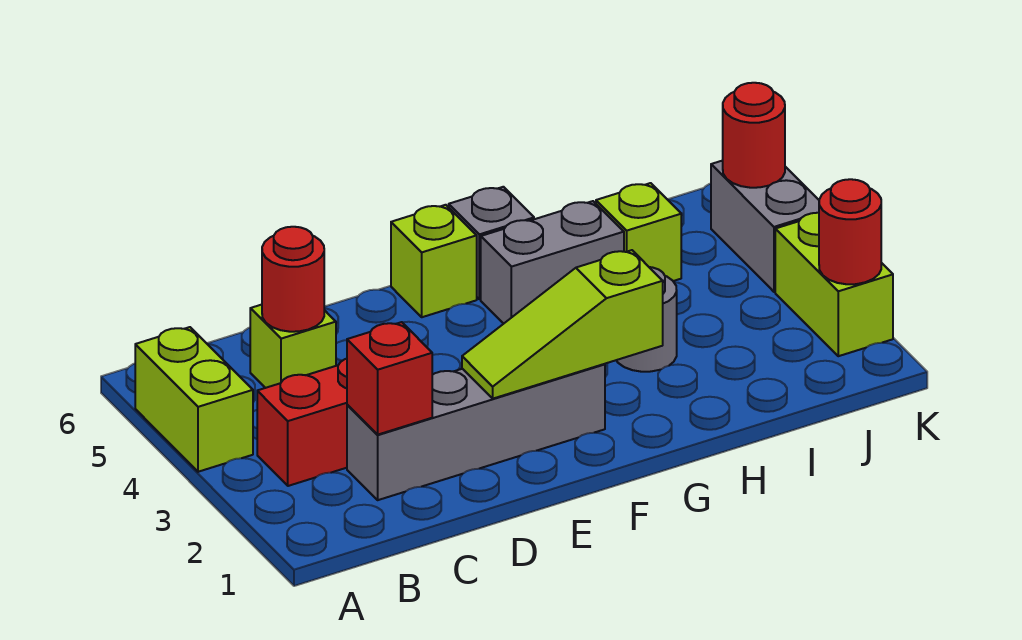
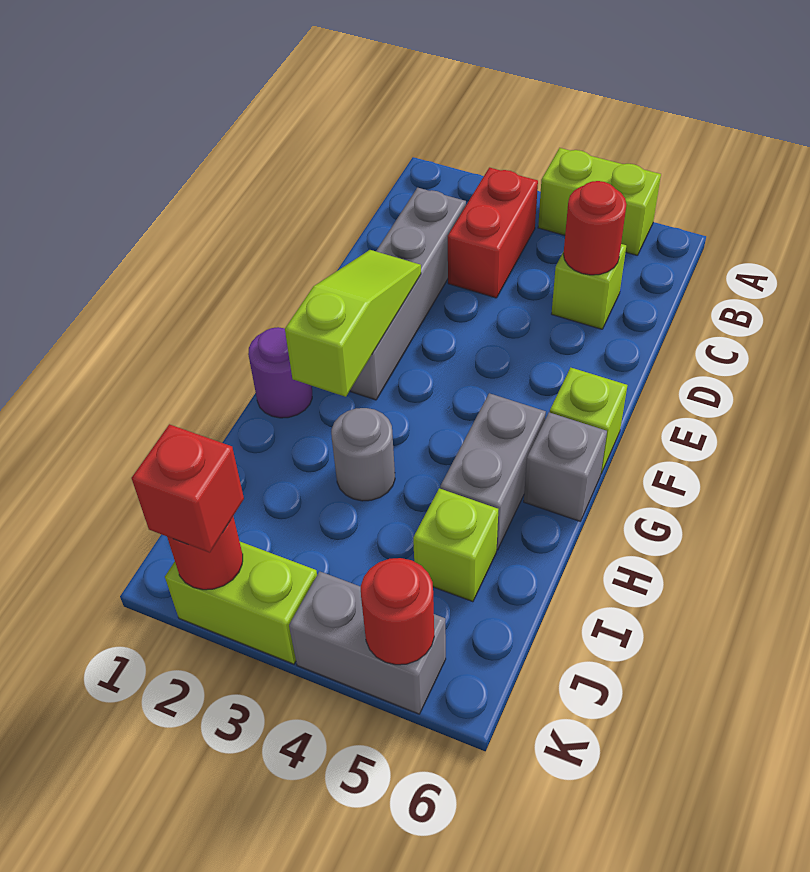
red 1x1 brick [347,322,432,435] -> red 1x1 brick moved to [132,424,244,553]
none -> purple 1x1 round brick [248,327,312,418]

